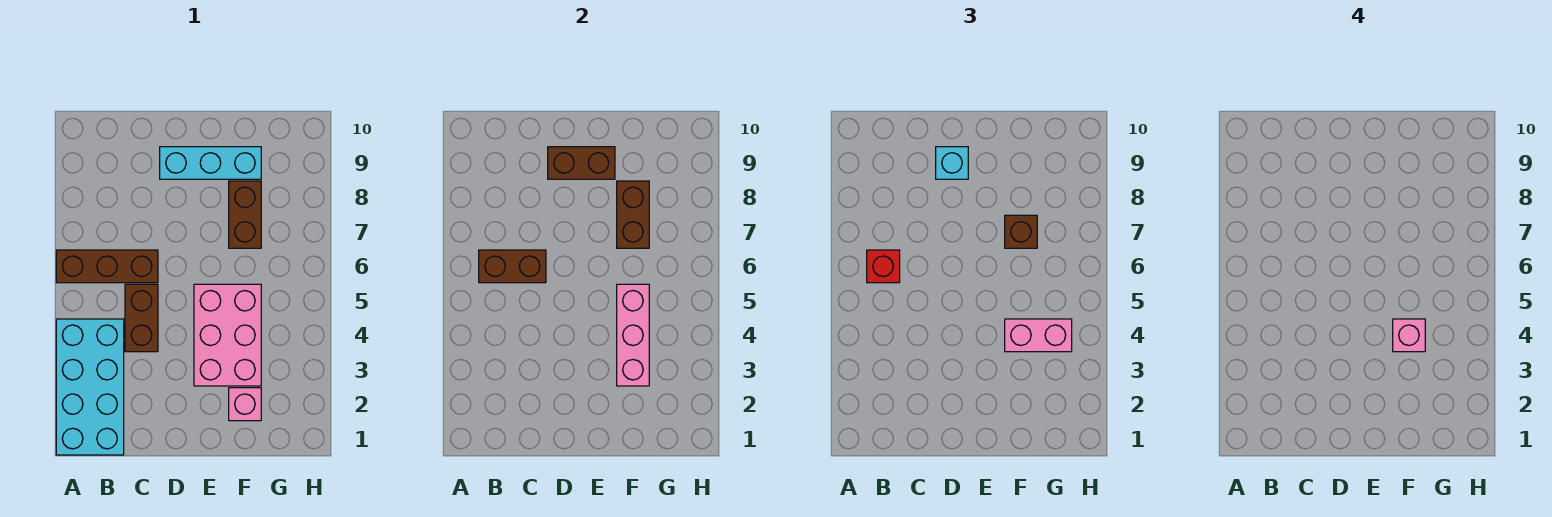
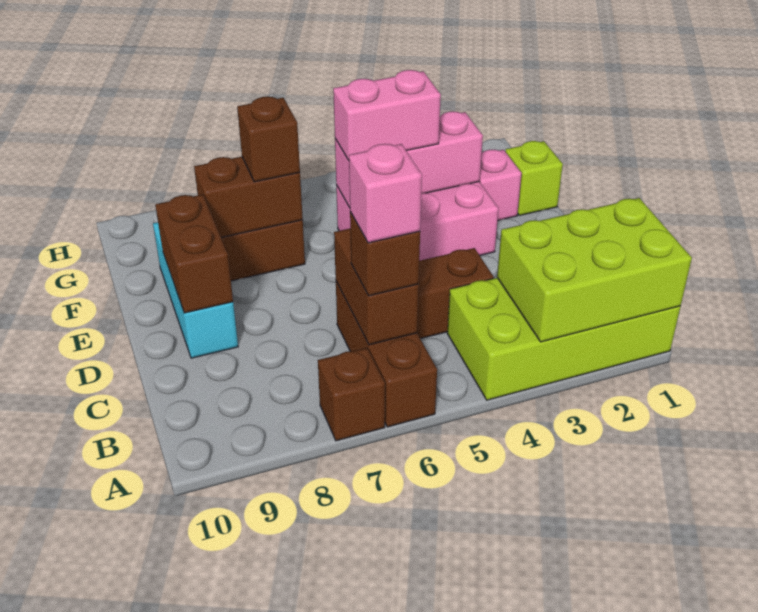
cyan 2x4 brick [56,319,124,455] -> lime 2x4 brick [447,278,681,400]
none -> lime 2x3 brick [497,198,692,342]
none -> brown 1x1 brick [318,348,385,441]
red 1x1 brick [867,250,900,283] -> brown 1x1 brick [350,212,420,296]
cyan 1x1 brick [936,147,968,179] -> none
none -> lime 1x1 brick [505,141,563,215]
pink 1x2 brick [1005,319,1072,352] -> pink 1x2 brick turned to [333,70,441,161]
pink 1x1 brick [1393,319,1425,352] -> pink 1x1 brick moved to [349,144,422,243]

